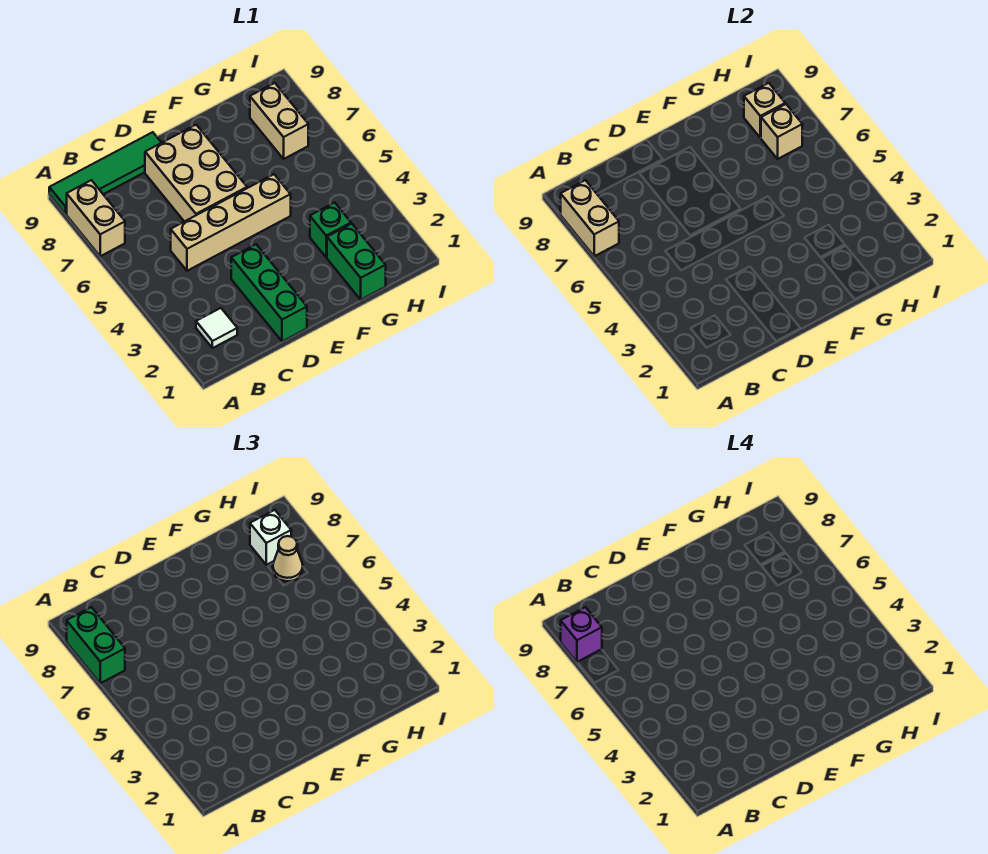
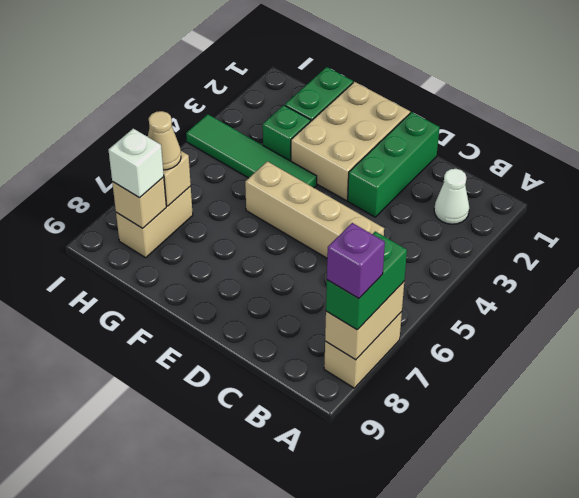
green 1x4 tile [49,132,161,214] -> green 1x4 tile moved to [186,114,317,188]
white 1x1 tile [196,308,237,348] -> white 1x1 cone [434,169,469,224]
tan 2x3 brick [145,125,247,222] -> tan 2x3 brick moved to [291,82,410,200]

